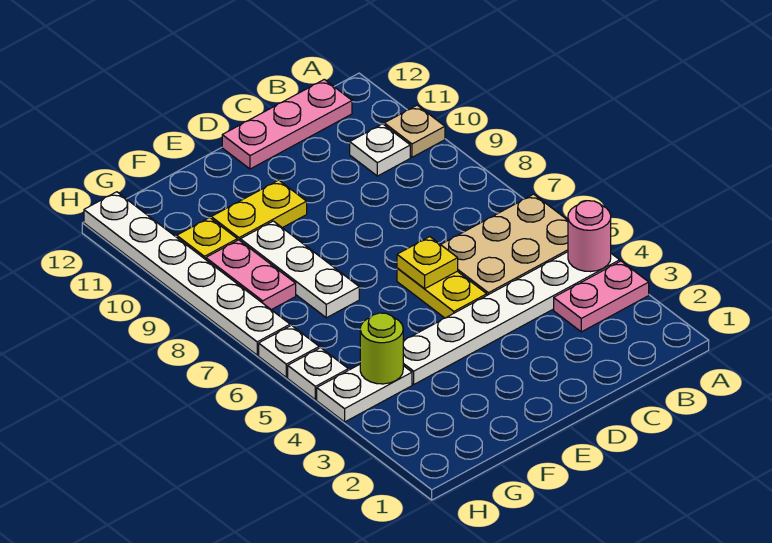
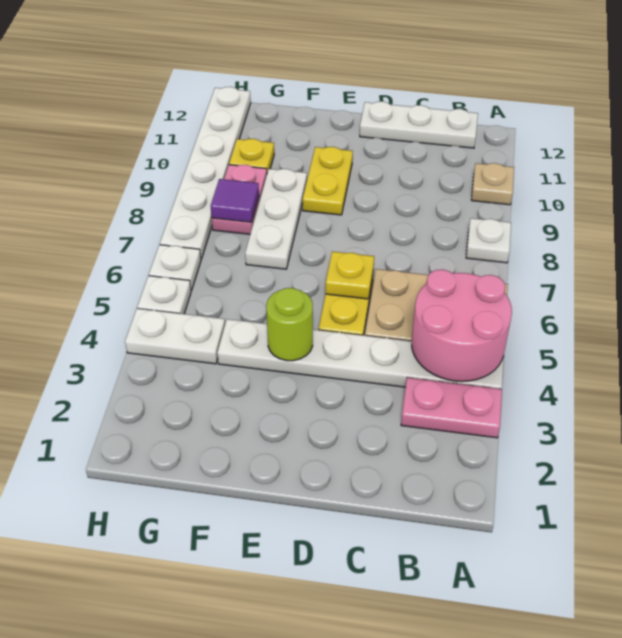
pink 1x1 round brick [568,201,611,272] -> pink 2x2 round brick [412,270,512,382]
white 1x1 plate [350,124,410,176] -> white 1x1 plate moved to [466,218,511,263]
pink 1x3 plate [222,79,352,169] -> white 1x3 plate [360,101,478,148]
yellow 1x2 plate [211,180,307,240] -> yellow 1x2 plate turned to [303,147,353,215]
lime 1x1 round brick [360,313,403,384] -> lime 1x1 round brick moved to [266,288,313,361]
none -> purple 1x1 tile [211,179,259,222]

